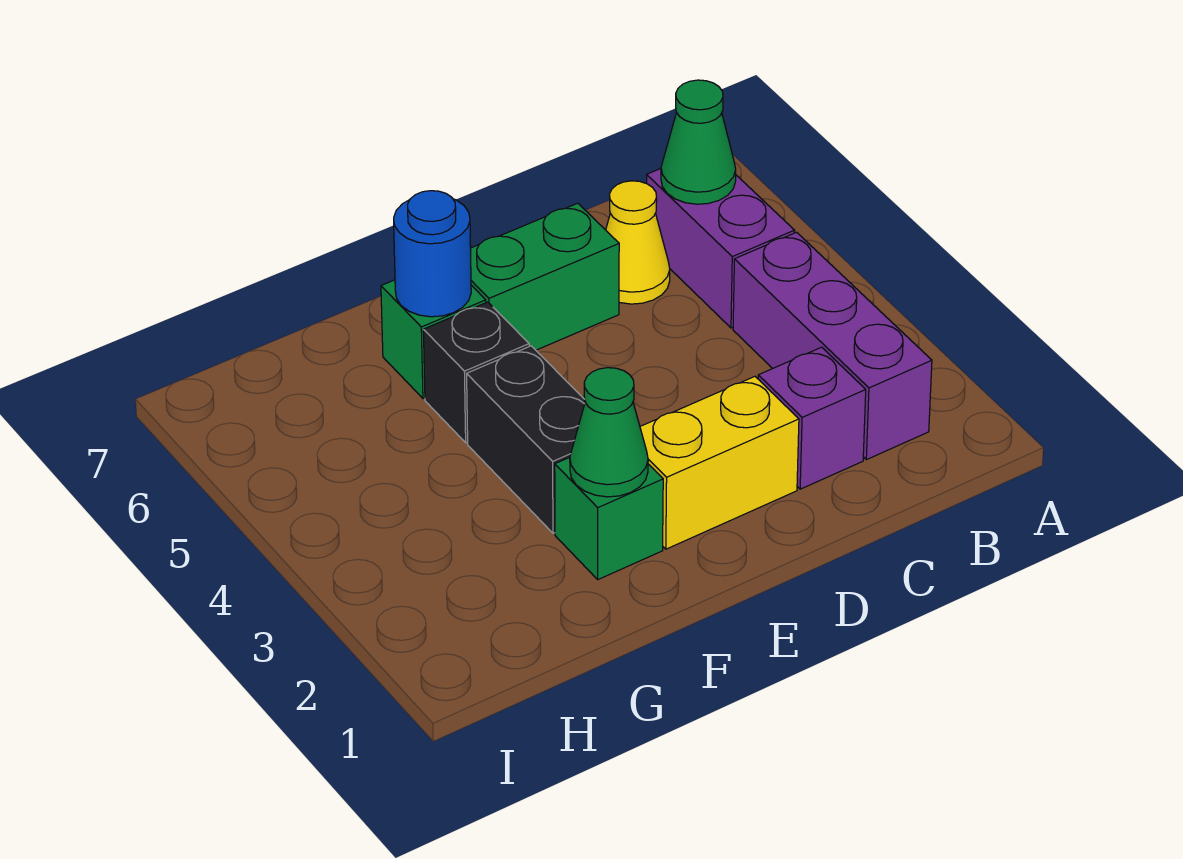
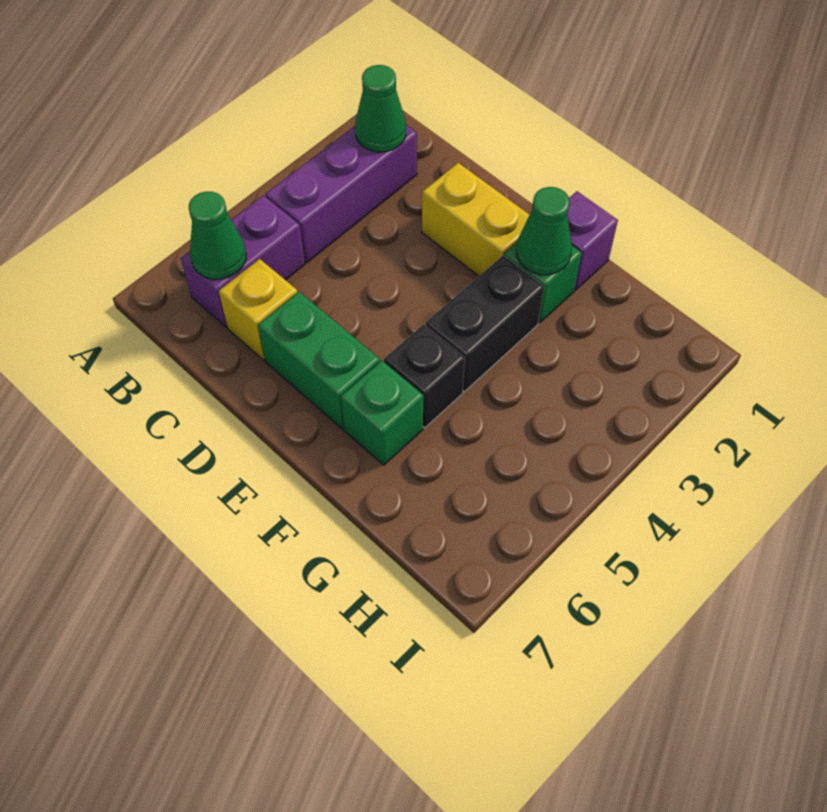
none -> green 1x1 cone [355,65,406,152]
purple 1x1 brick [758,347,866,489] -> purple 1x1 brick moved to [567,191,618,290]
yellow 1x1 cone [606,181,670,304] -> yellow 1x1 brick [219,259,298,360]
blue 1x1 round brick [394,191,471,317] -> none

